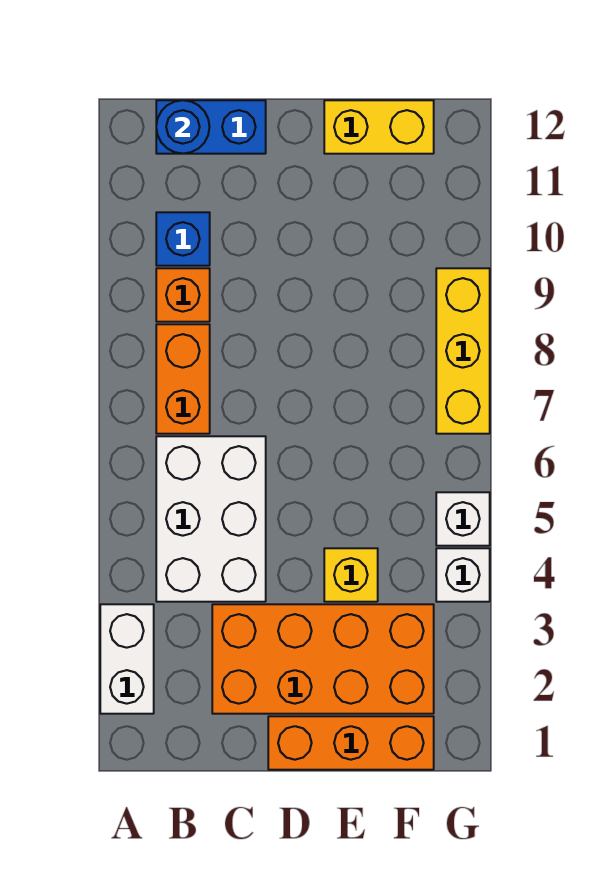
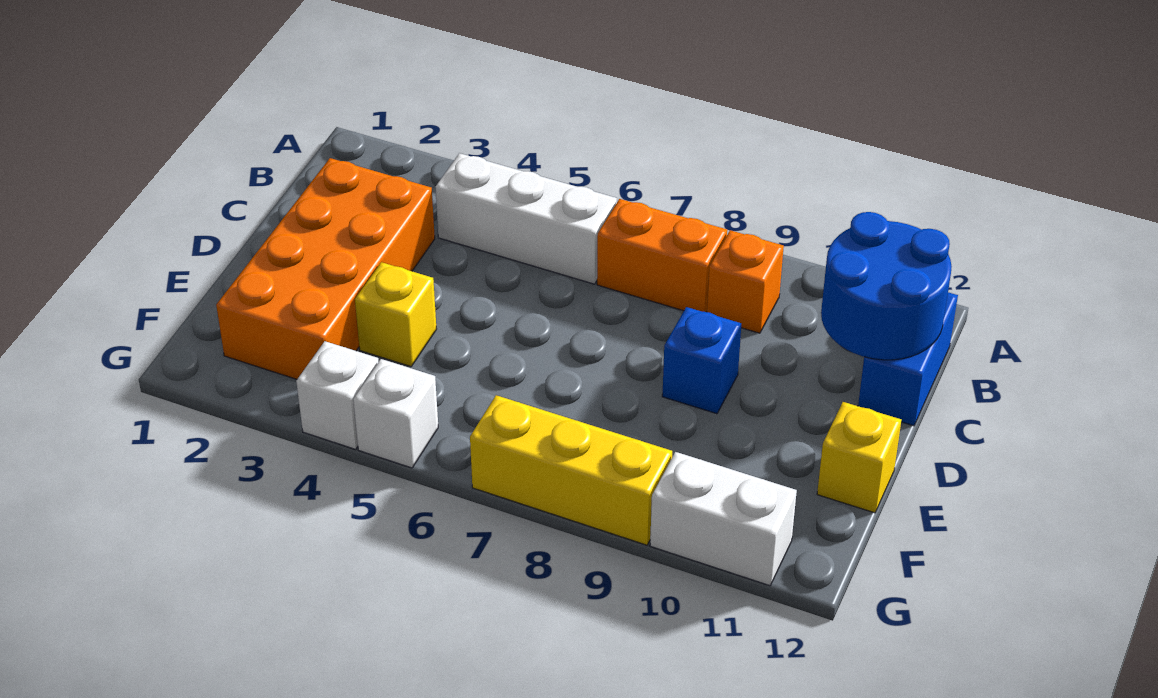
white 1x2 brick [100,604,154,714] -> white 1x2 brick moved to [650,452,797,586]
white 2x3 brick [156,436,266,602] -> white 1x3 brick [435,153,617,284]
blue 1x1 brick [156,212,210,266] -> blue 1x1 brick moved to [662,307,741,414]
blue 1x1 round brick [156,100,209,154] -> blue 2x2 round brick [821,212,952,360]
orange 1x3 brick [268,716,434,770] -> none
yellow 1x2 brick [324,100,434,154] -> yellow 1x1 brick [817,402,901,513]

